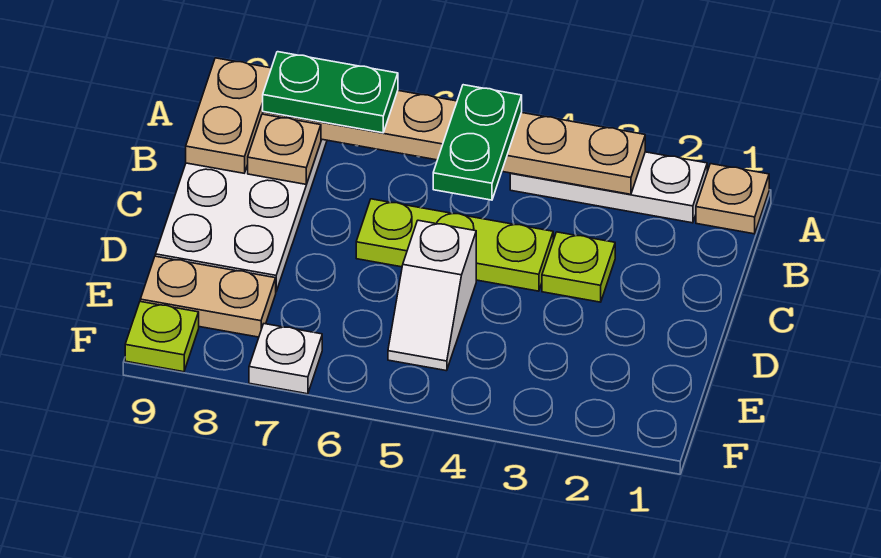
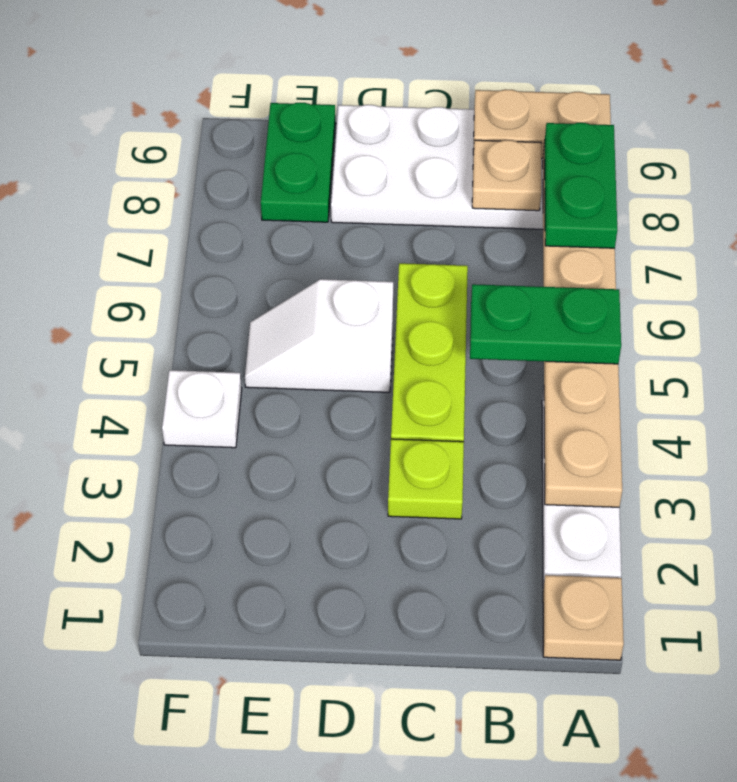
tan 1x2 plate [140,256,276,337] -> green 1x2 plate [261,103,335,222]
white 1x1 plate [249,324,322,394] -> white 1x1 plate moved to [162,370,242,448]
lime 1x1 plate [125,302,199,372] -> none

